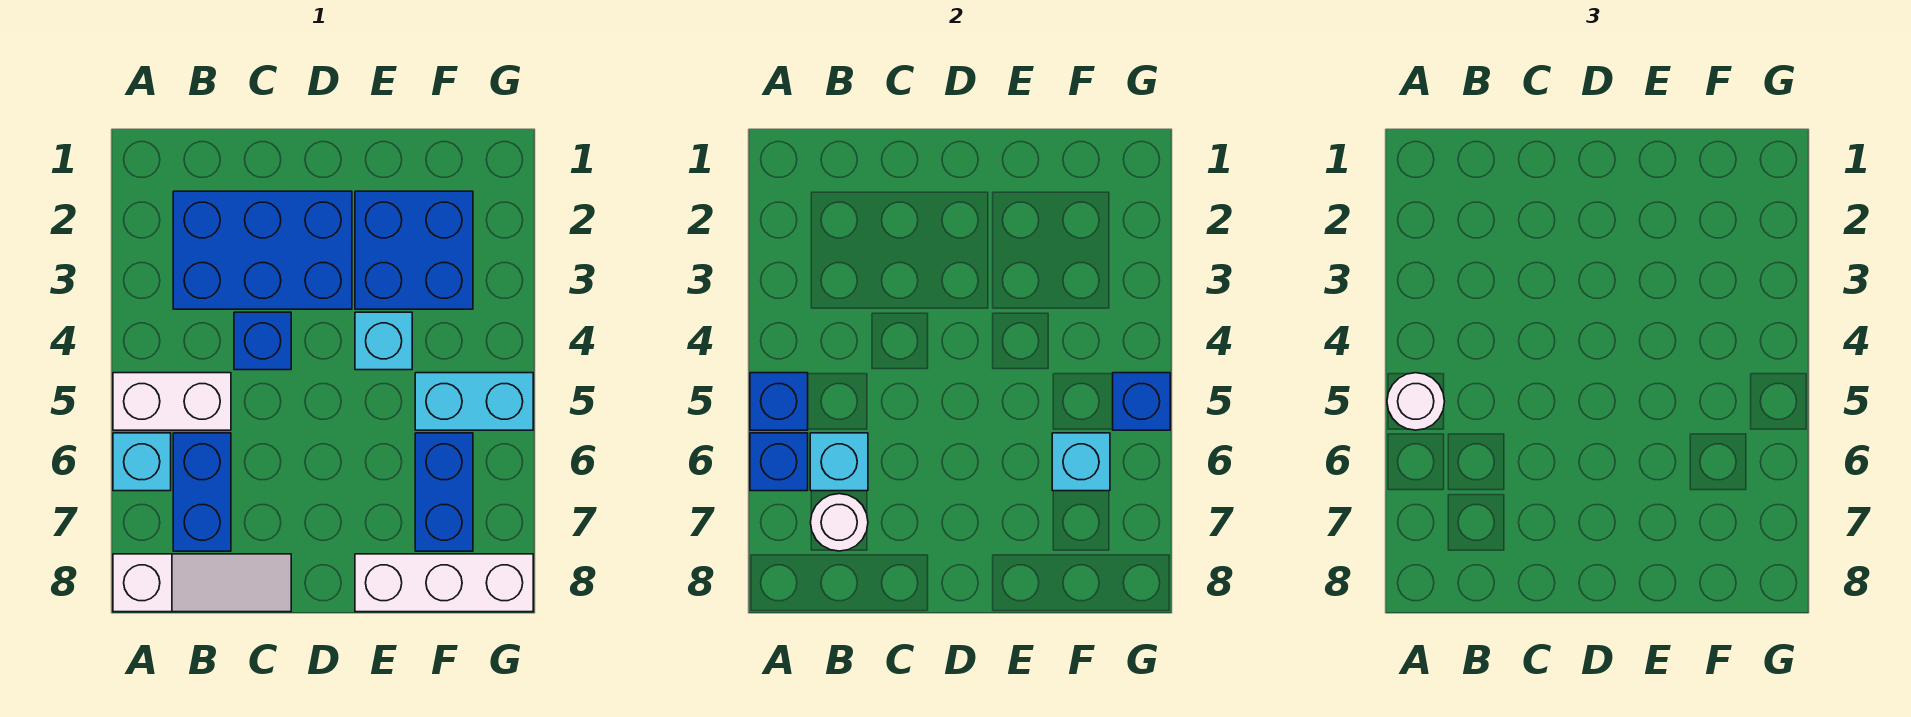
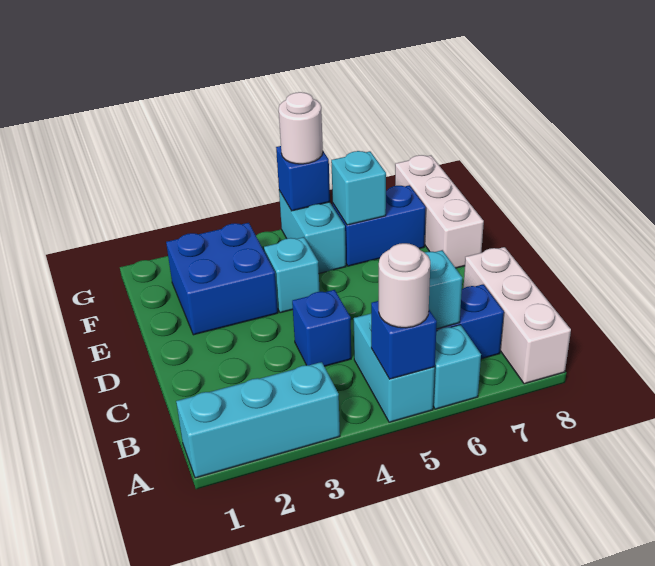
none -> cyan 1x3 brick [176,362,340,478]
white 1x2 brick [113,373,231,430] -> cyan 1x2 brick [354,314,435,422]
blue 1x1 brick [750,433,808,491] -> none
white 1x3 slope [113,554,291,612] -> white 1x3 brick [464,247,571,384]
blue 2x3 brick [173,191,352,309] -> none
white 1x1 round brick [811,494,868,551] -> white 1x1 round brick moved to [279,92,323,164]

